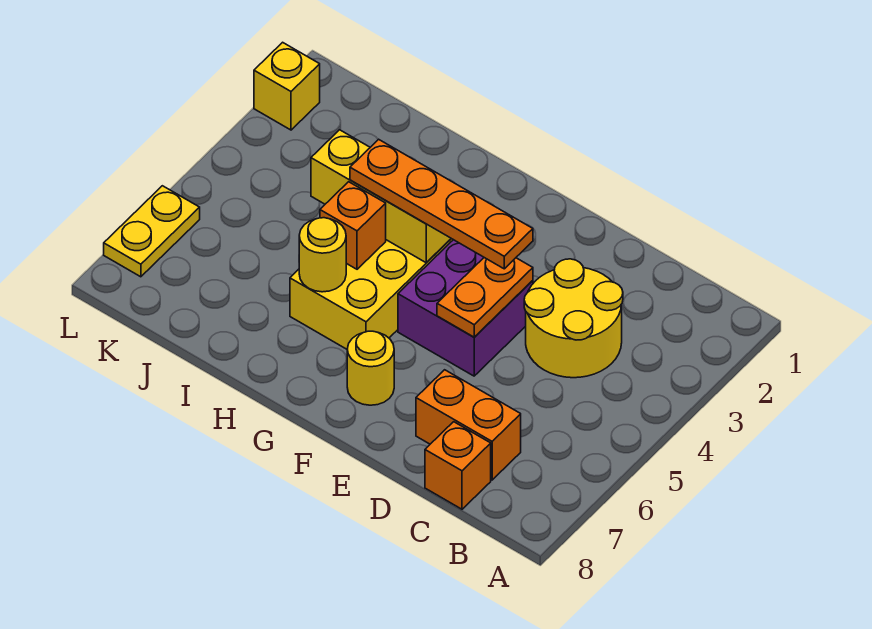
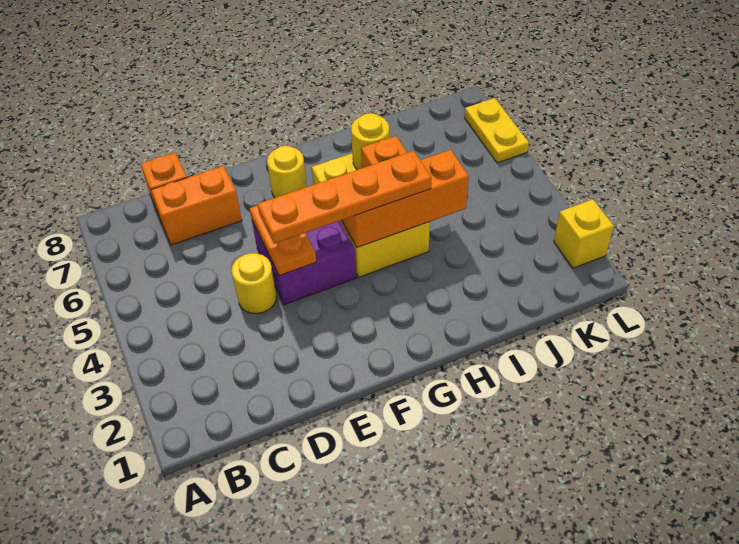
yellow 2x2 round brick [524,259,623,378] -> yellow 1x1 round brick [232,253,276,314]
yellow 1x3 brick [311,130,451,263] -> orange 1x3 brick [341,150,469,248]

